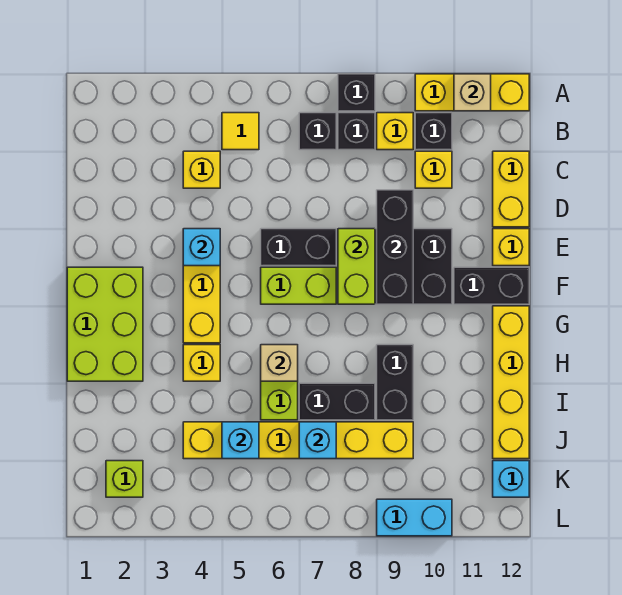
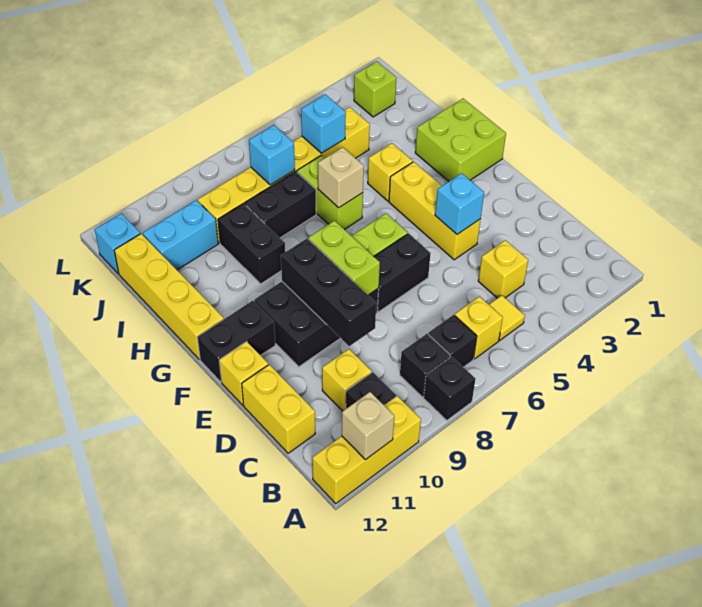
yellow 1x1 brick [377,113,413,150] -> yellow 1x1 brick moved to [455,296,503,359]
lime 2x3 brick [67,267,143,381] -> lime 2x2 brick [415,99,506,181]
cyan 1x2 brick [377,499,452,536] -> cyan 1x2 brick moved to [143,200,218,270]

